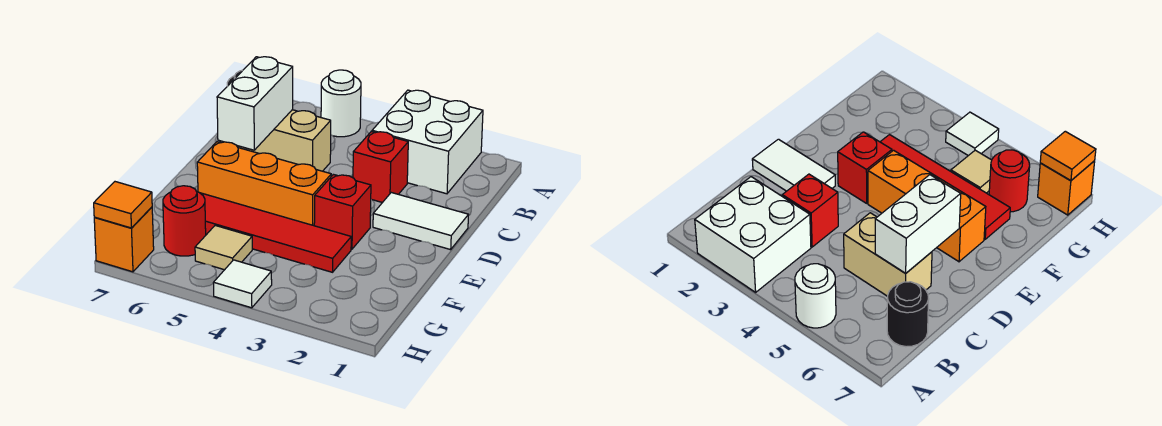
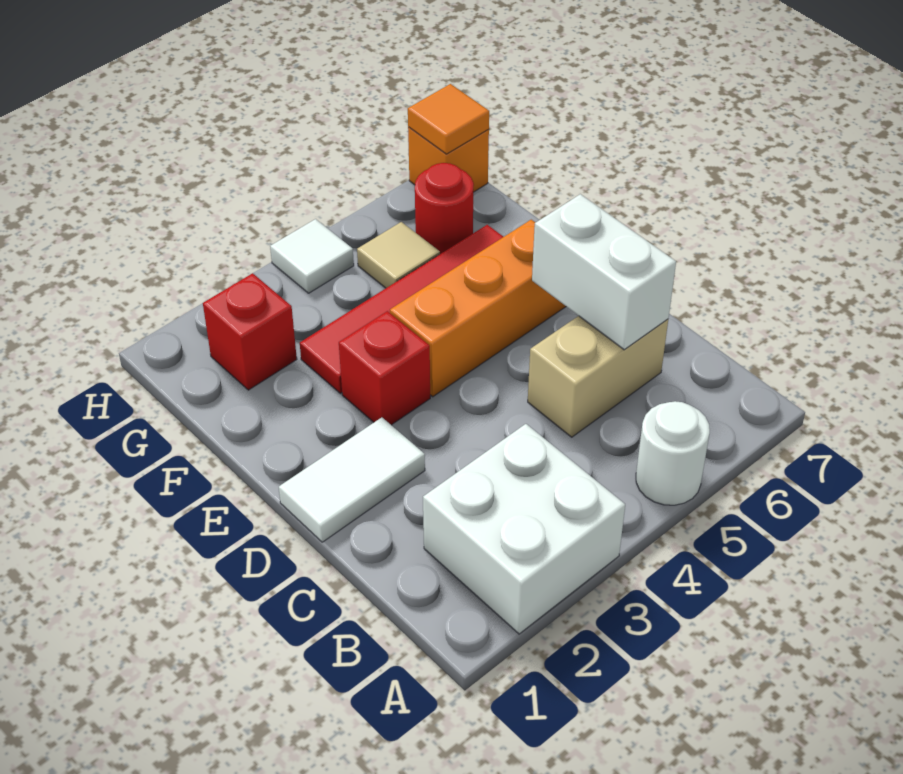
black 1x1 round brick [887,282,929,347] -> none
red 1x1 brick [353,131,408,203] -> red 1x1 brick moved to [203,273,297,390]

